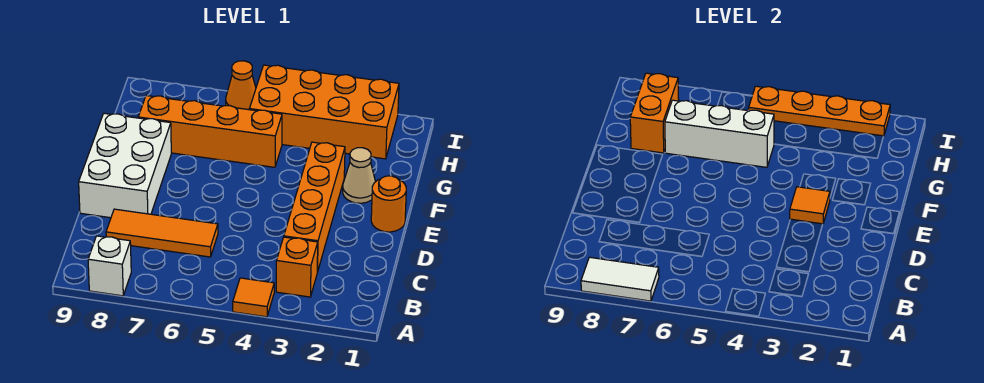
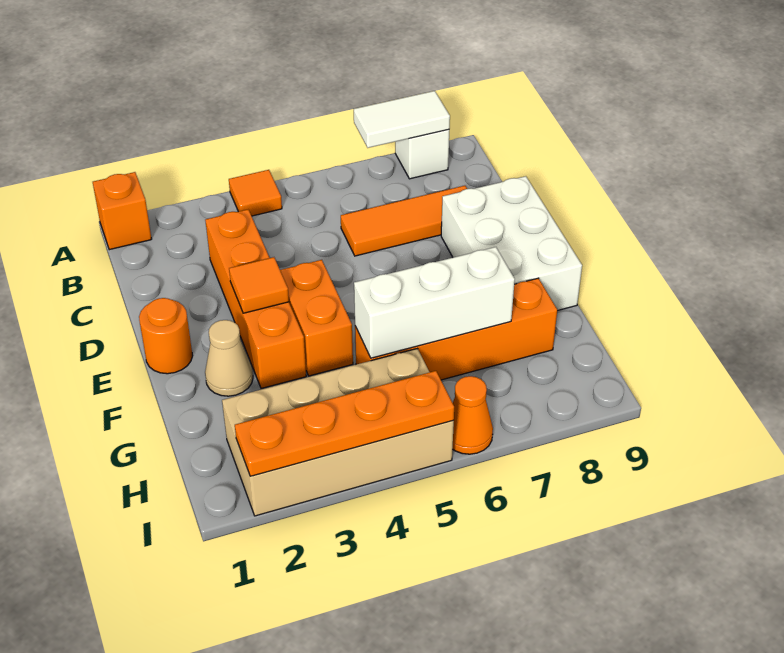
orange 1x1 brick [276,237,318,297] -> orange 1x1 brick moved to [93,172,151,250]
orange 1x2 brick [630,73,679,153] -> orange 1x2 brick moved to [280,260,353,376]
orange 2x4 brick [250,65,399,159] -> tan 2x4 brick [222,349,454,516]

